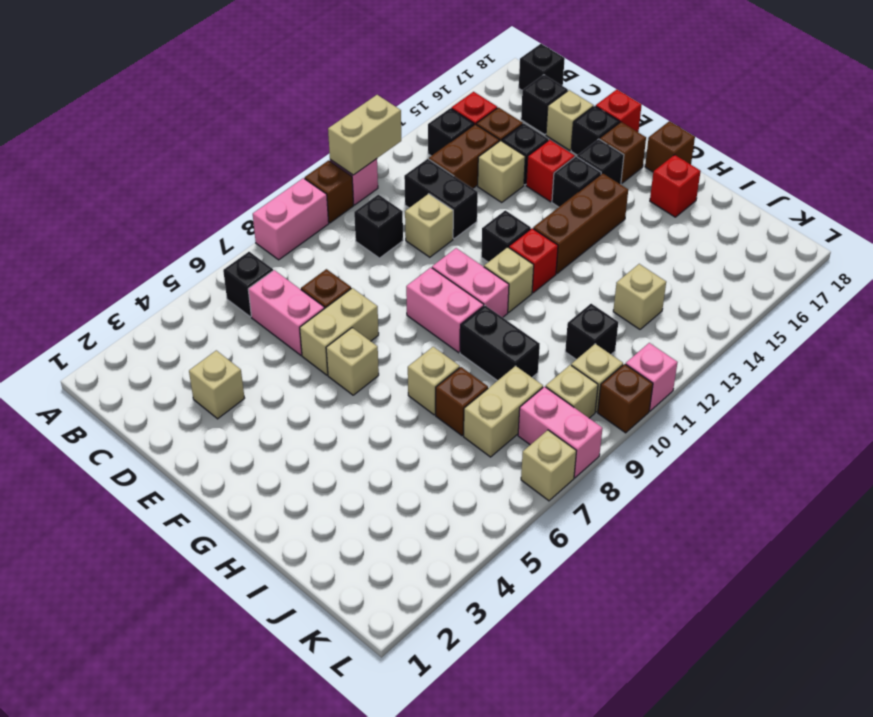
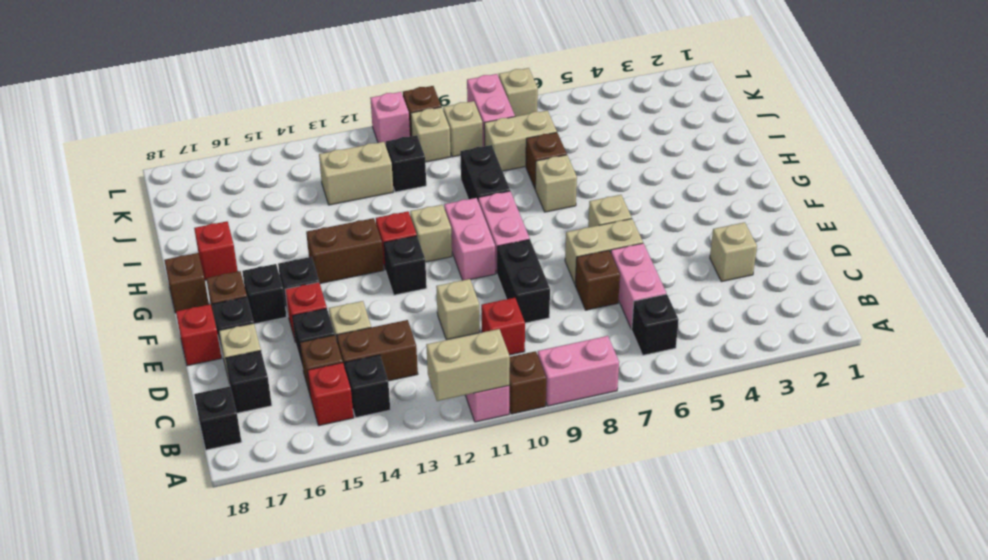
black 1x1 brick [354,195,403,258] -> red 1x1 brick [481,298,525,355]
black 1x2 brick [404,159,478,239] -> black 1x2 brick moved to [497,239,550,323]
brown 1x3 brick [533,173,628,274] -> brown 1x2 brick [306,218,384,283]
tan 1x1 brick [613,264,666,329] -> tan 1x2 brick [319,142,393,205]

